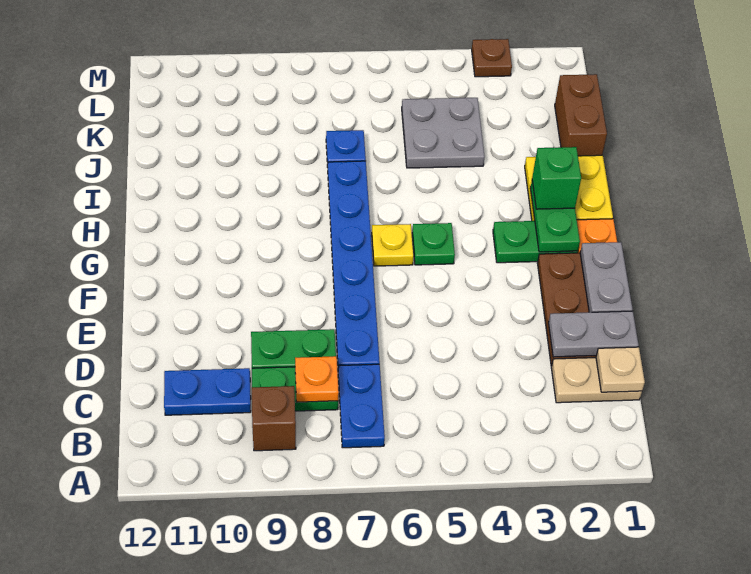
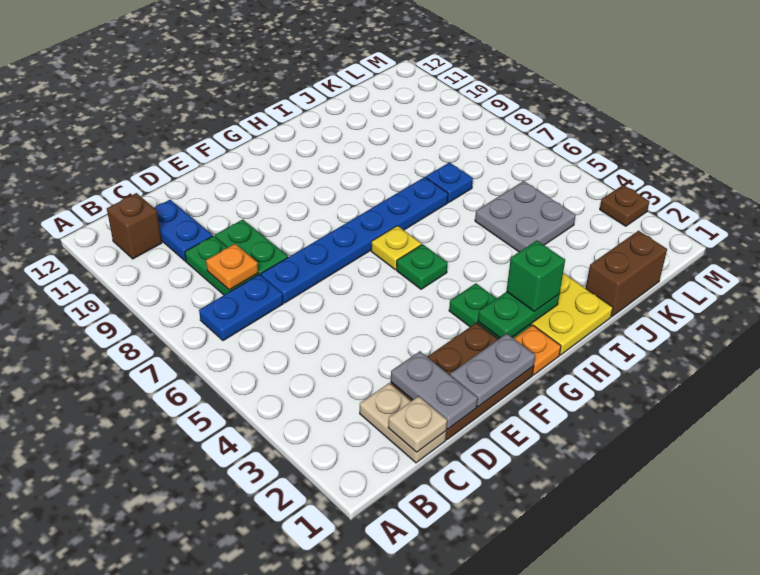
brown 1x1 brick [252,386,296,451] -> brown 1x1 brick moved to [107,193,162,259]

